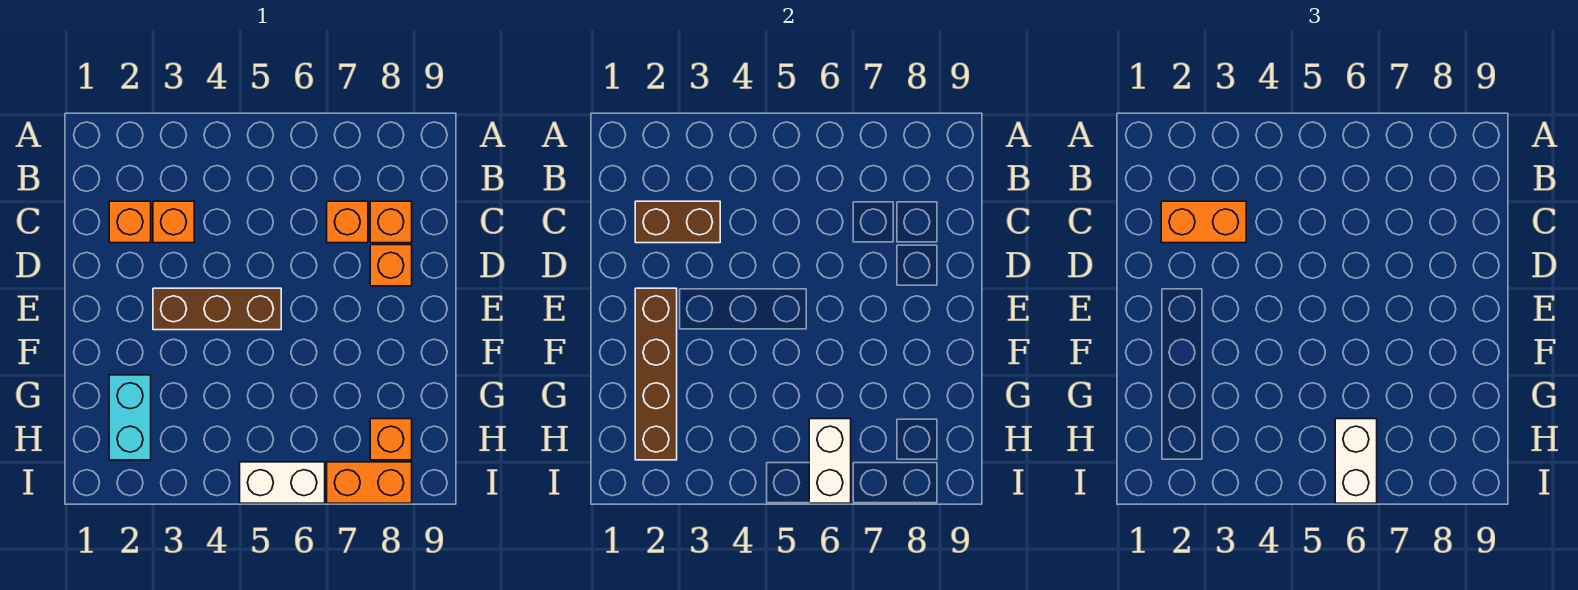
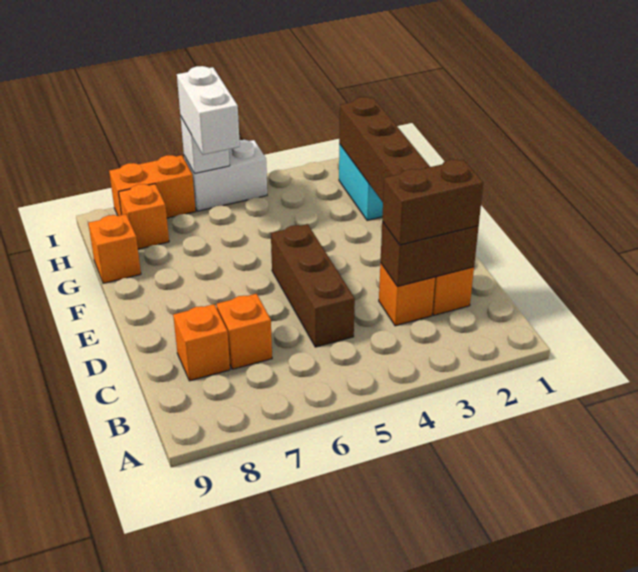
orange 1x2 brick [1161,201,1246,243] -> brown 1x2 brick [382,160,483,245]
orange 1x1 brick [370,245,412,286] -> orange 1x1 brick moved to [88,214,141,283]
brown 1x3 brick [153,288,281,330] -> brown 1x3 brick turned to [271,224,355,347]
white 1x2 brick [809,419,851,503] -> white 1x1 brick [180,116,230,174]

